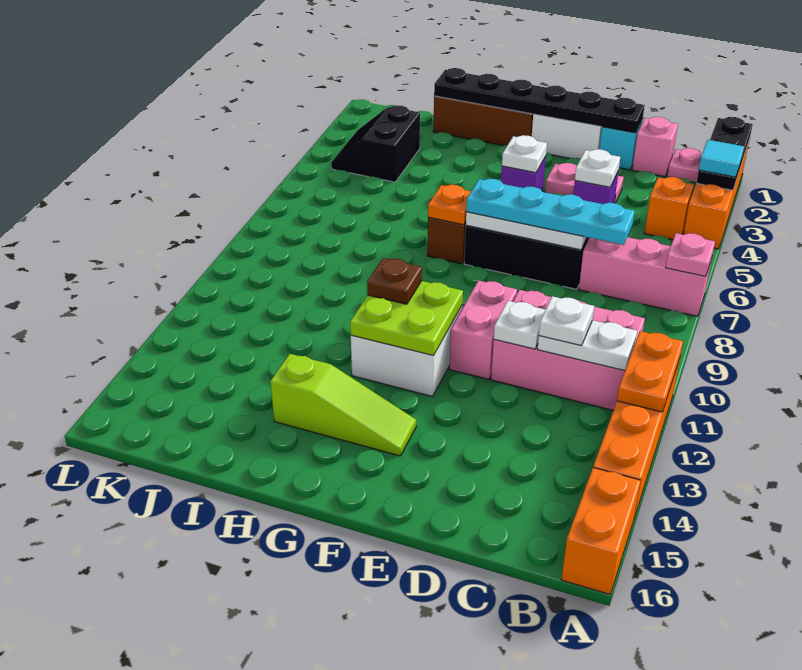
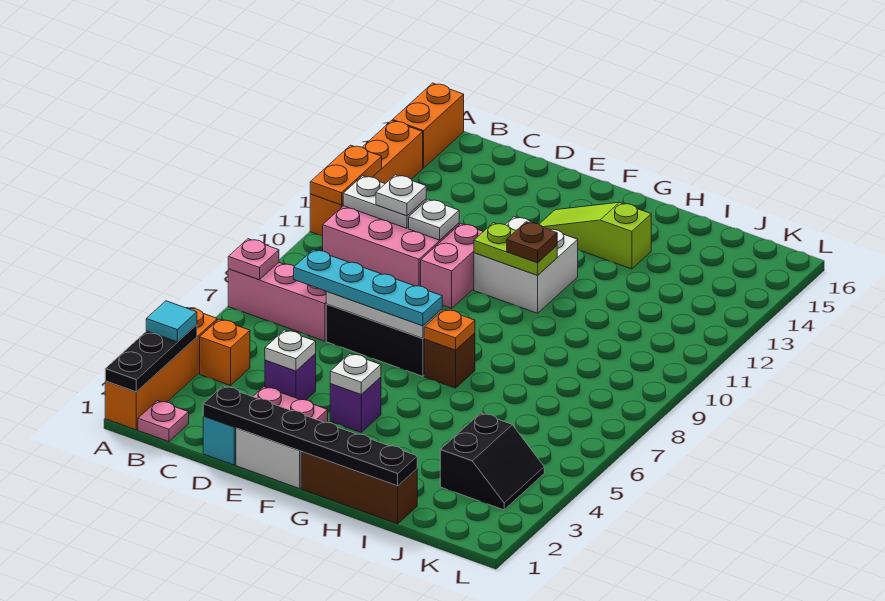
pink 1x1 brick [632,117,678,177] -> none
lime 2x2 plate [350,281,463,356] -> lime 1x2 plate [474,223,557,275]

